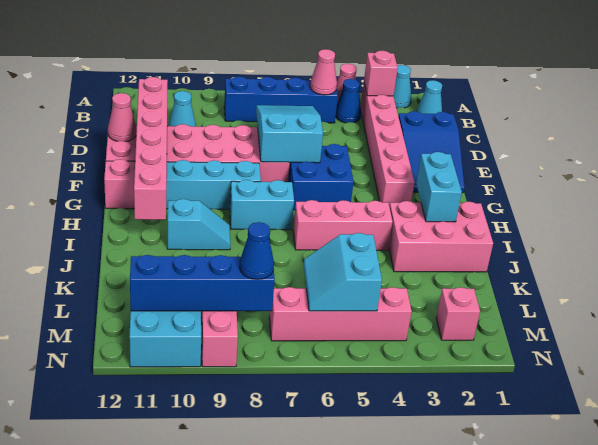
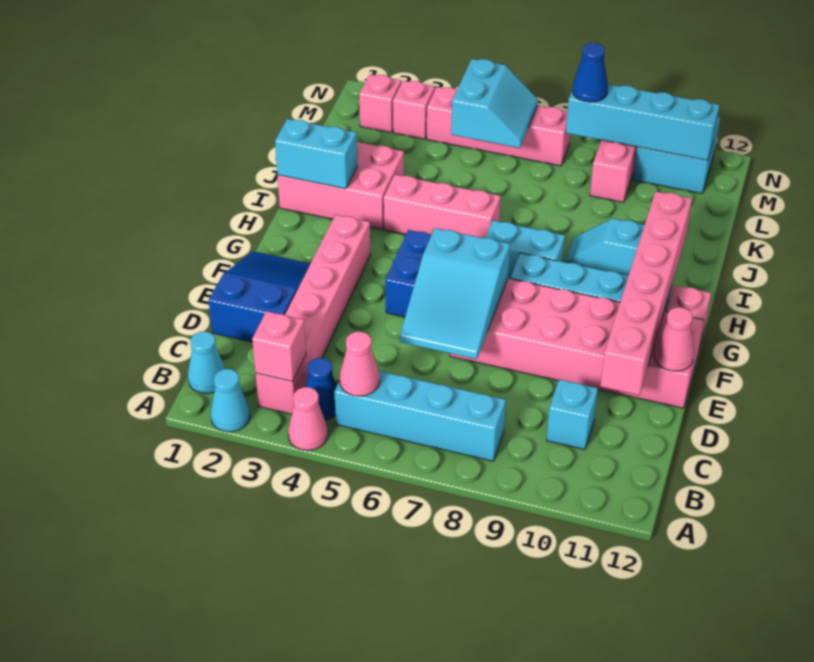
blue 1x4 brick [224,76,338,123] -> cyan 1x4 brick [335,371,506,461]
cyan 1x1 cone [169,91,196,127] -> cyan 1x1 brick [547,379,598,450]
cyan 1x2 brick [416,152,462,222] -> cyan 1x2 brick turned to [275,119,357,189]
none -> pink 1x1 brick [393,80,435,139]
blue 1x4 brick [130,255,275,311] -> cyan 1x4 brick [566,84,719,160]

